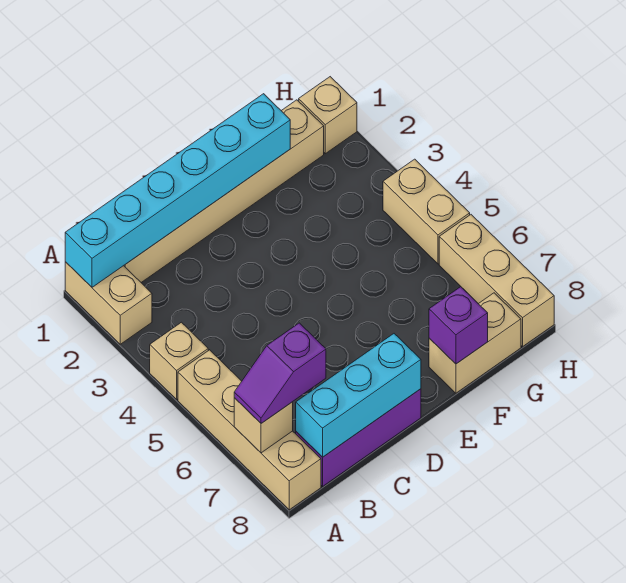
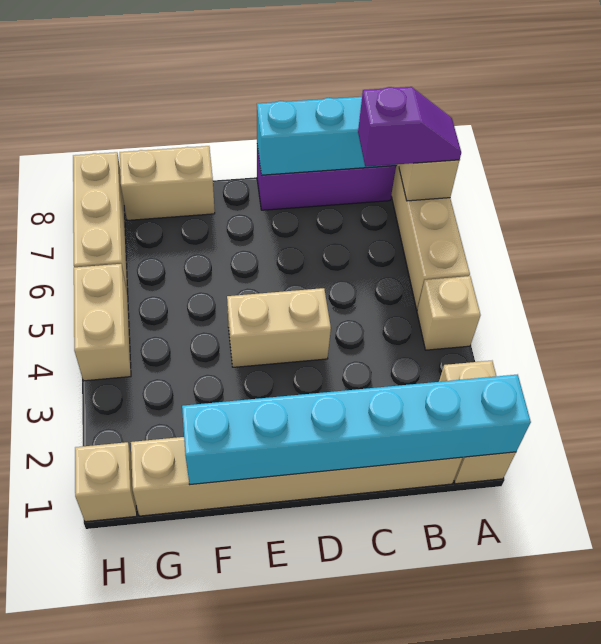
none -> tan 1x2 brick [227,288,331,367]
purple 1x1 brick [429,287,488,364] -> none

